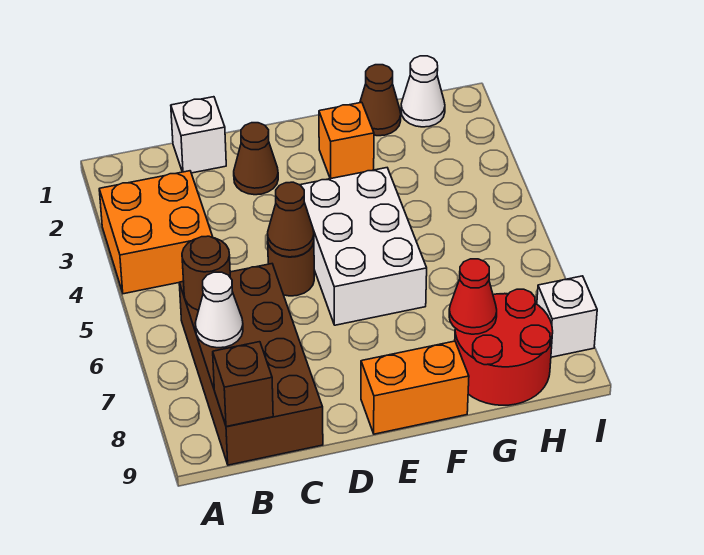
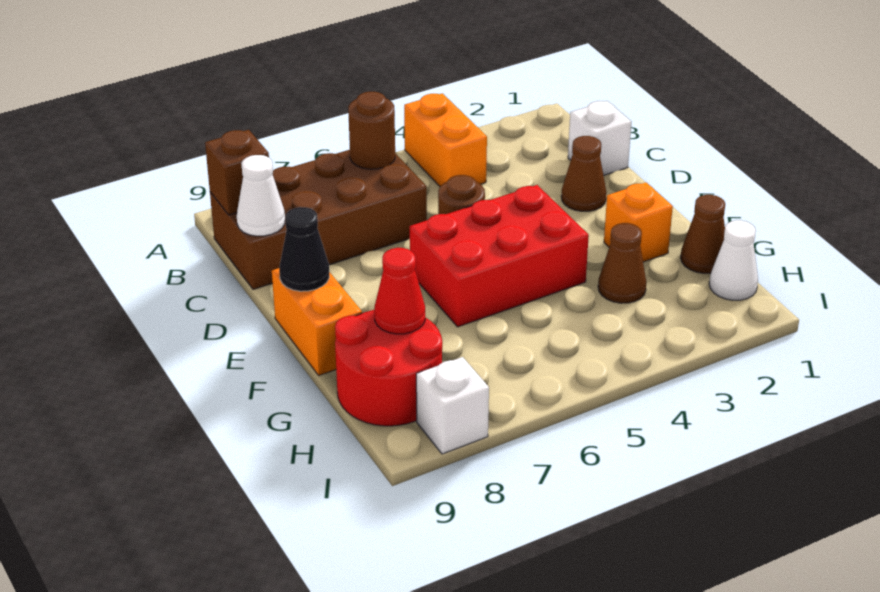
orange 2x2 brick [99,171,213,294] -> orange 1x2 brick [404,93,487,186]
white 1x1 cone [195,272,243,348] -> white 1x1 cone moved to [237,155,285,236]
brown 1x1 cone [268,182,314,257] -> brown 1x1 cone moved to [598,223,646,303]
white 2x3 brick [301,168,427,325] -> red 2x3 brick [410,185,589,327]
none -> black 1x1 cone [279,207,329,291]

